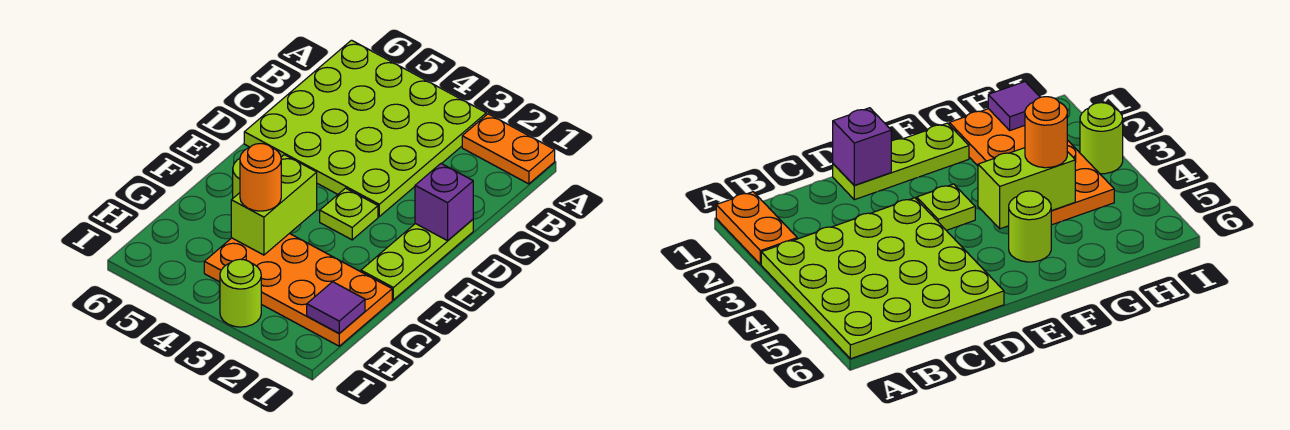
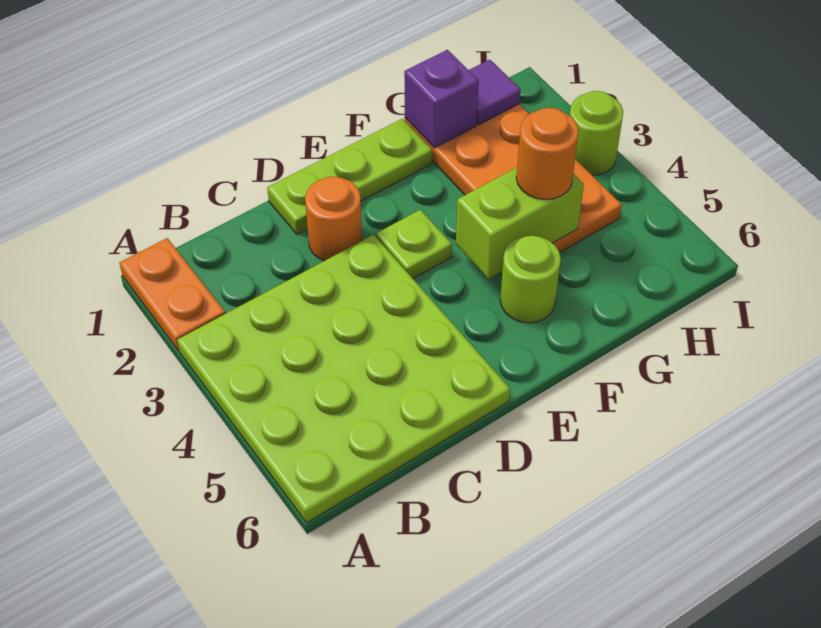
purple 1x1 brick [415,164,473,241] -> purple 1x1 brick moved to [404,50,479,148]
none -> orange 1x1 round brick [305,176,362,261]

